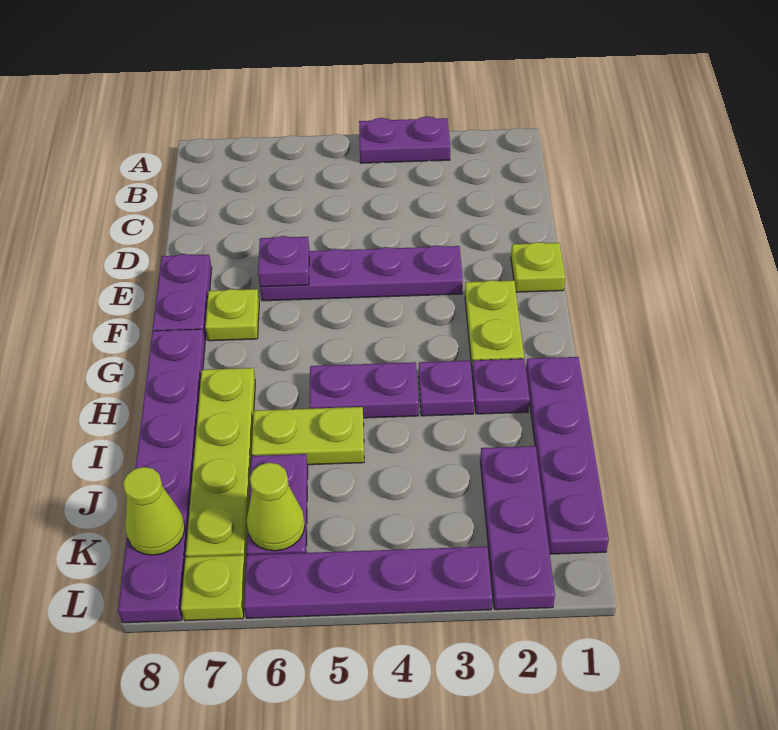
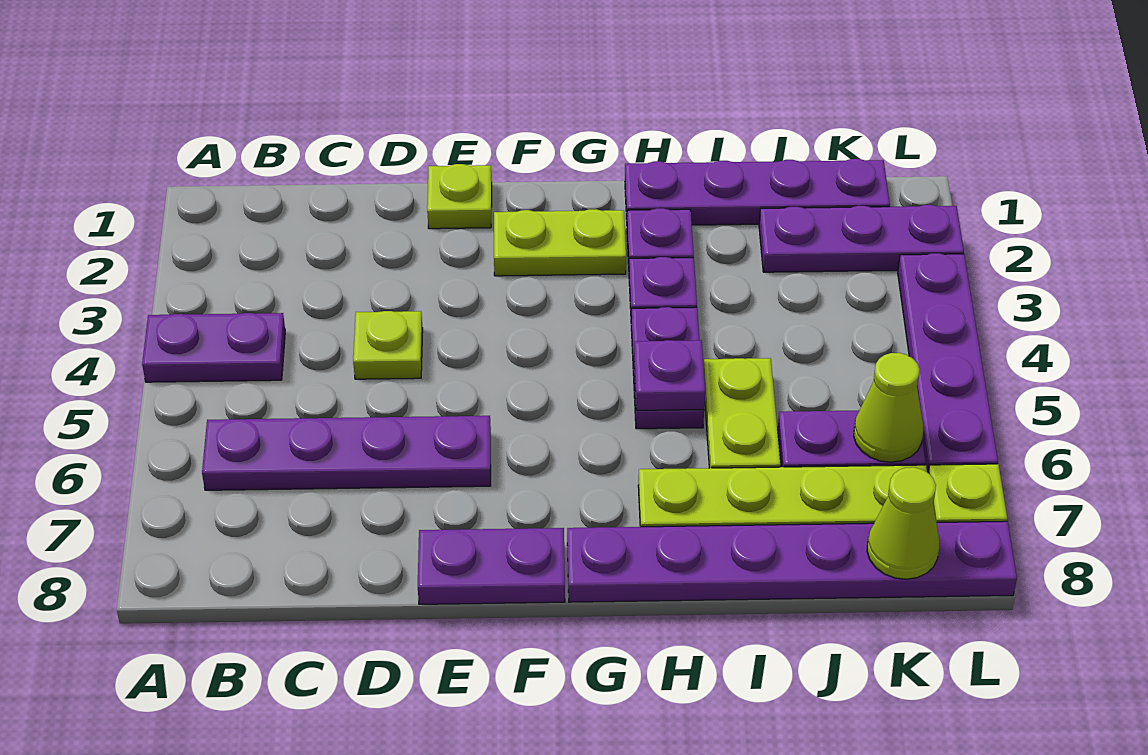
purple 1x2 plate [359,116,450,163] -> purple 1x2 plate turned to [142,313,285,382]
purple 1x4 plate [260,245,463,301] -> purple 1x4 plate turned to [202,416,491,490]
purple 1x1 plate [258,236,309,287] -> purple 1x1 plate moved to [634,340,705,410]
lime 1x1 plate [205,289,259,341] -> lime 1x1 plate moved to [353,311,423,379]

